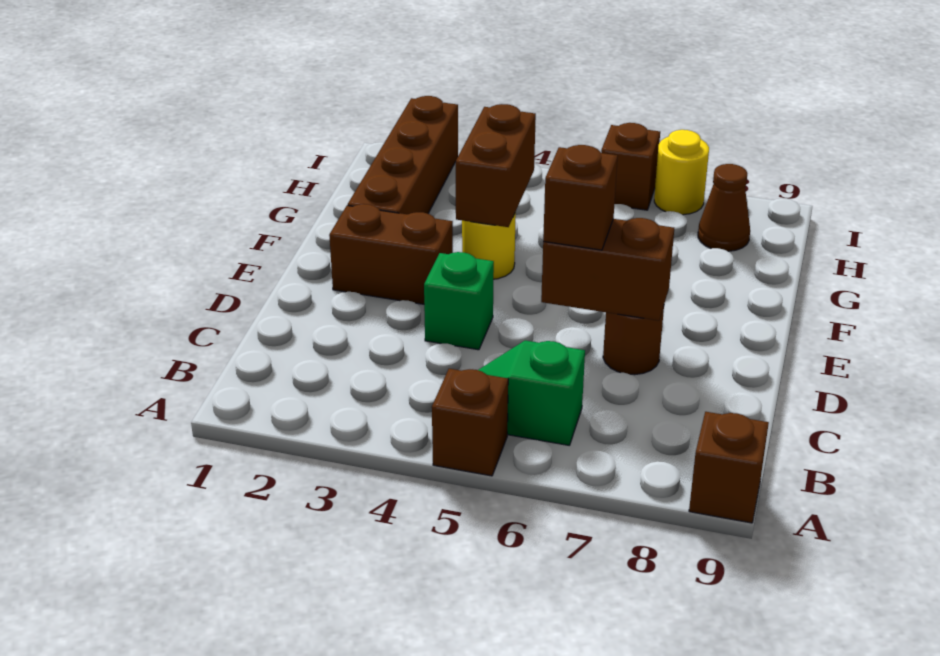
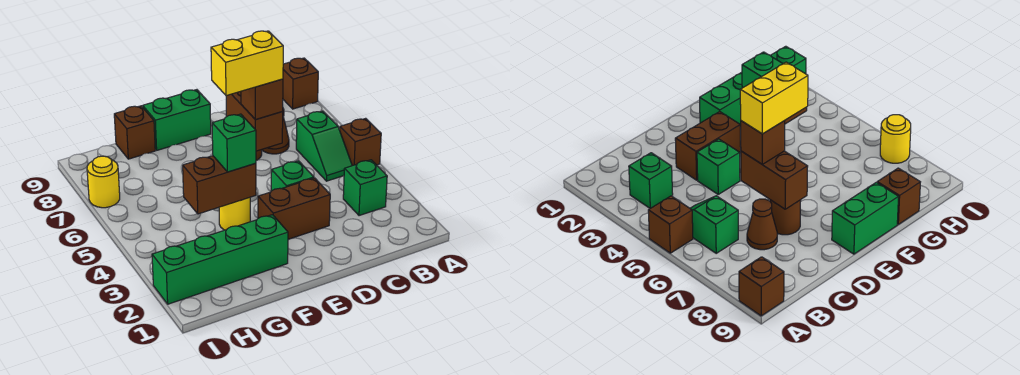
none -> green 1x1 brick [343,160,387,216]
none -> yellow 1x2 brick [211,31,283,96]
brown 1x2 brick [329,204,453,304] -> brown 1x2 brick turned to [258,178,330,239]
none -> green 1x2 brick [143,90,211,150]
brown 1x4 brick [348,96,458,214] -> green 1x4 brick [152,215,288,304]
none -> green 1x1 brick [212,114,256,172]
brown 1x1 cone [698,164,750,251] -> brown 1x1 cone moved to [262,109,289,154]
brown 1x1 brick [601,123,660,210] -> brown 1x1 brick moved to [114,106,155,159]

